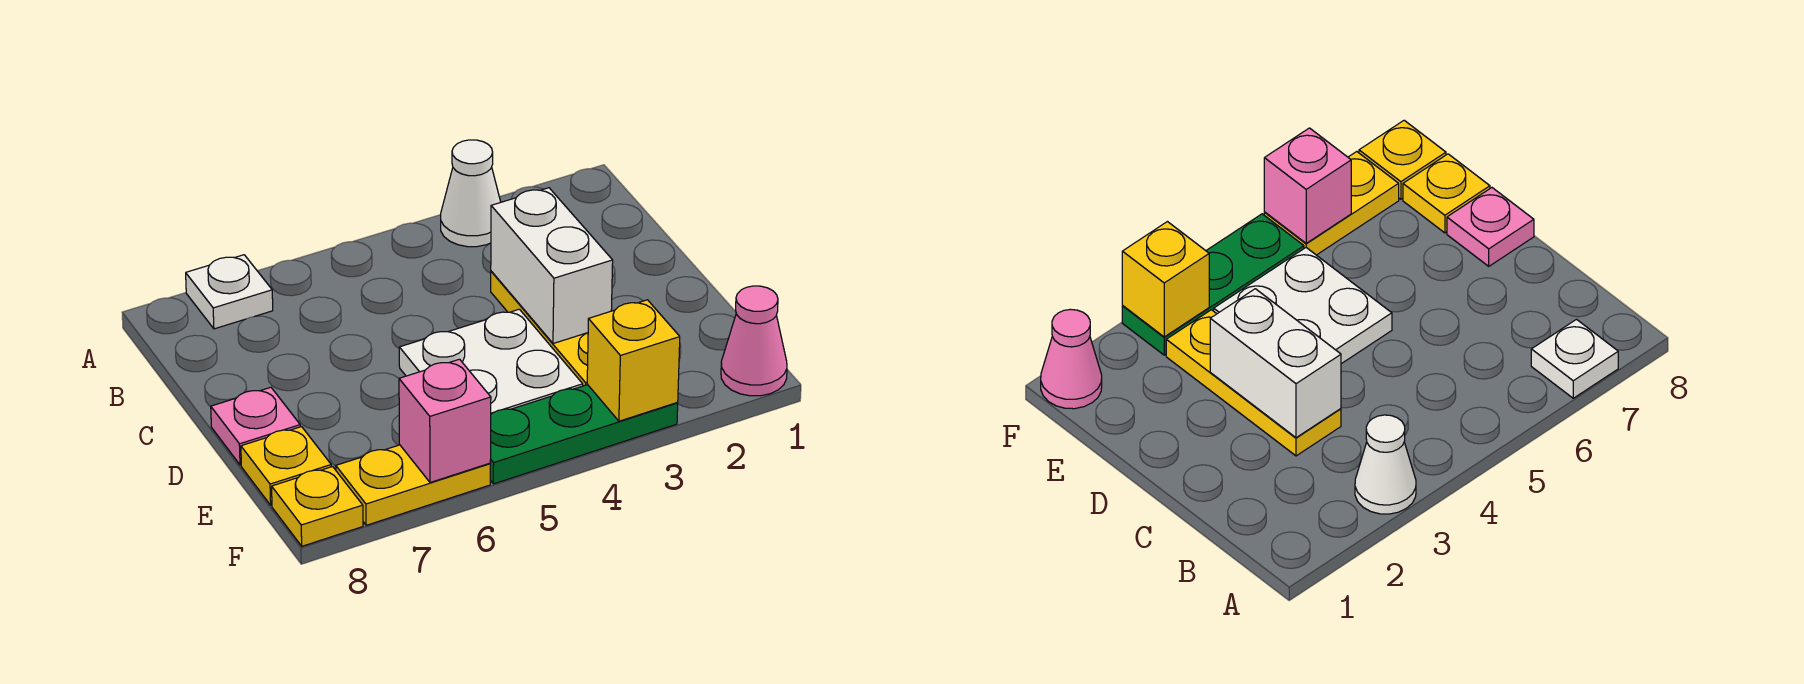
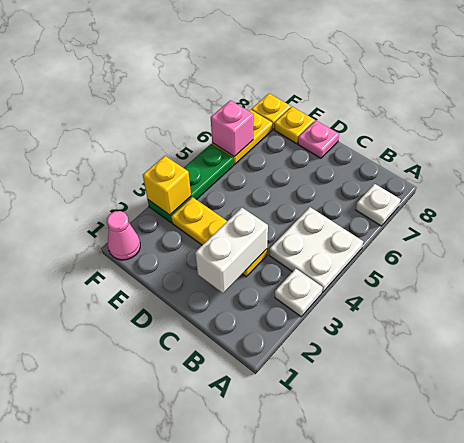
white 1x1 cone [441,140,501,247] -> white 1x1 plate [275,269,323,317]
white 1x2 brick [491,188,613,344] -> white 1x2 brick turned to [195,208,268,293]
white 2x2 plate [399,309,583,414] -> white 2x2 plate moved to [269,207,363,292]

